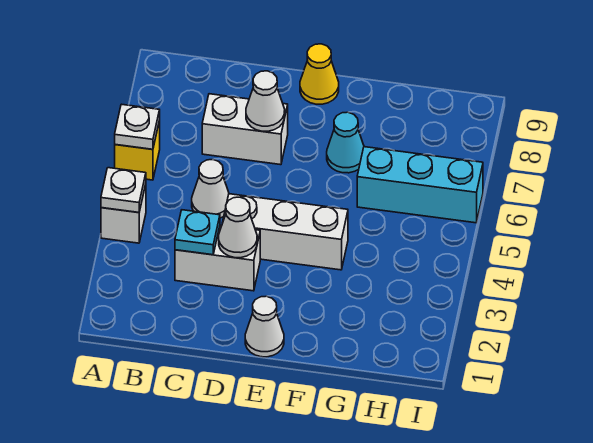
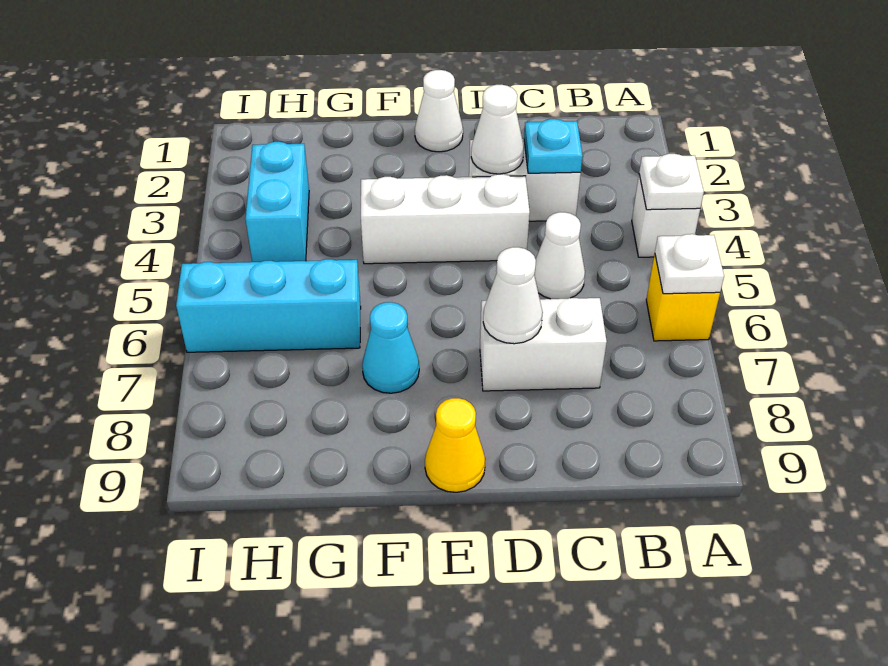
none -> cyan 1x2 brick [245,142,309,262]

